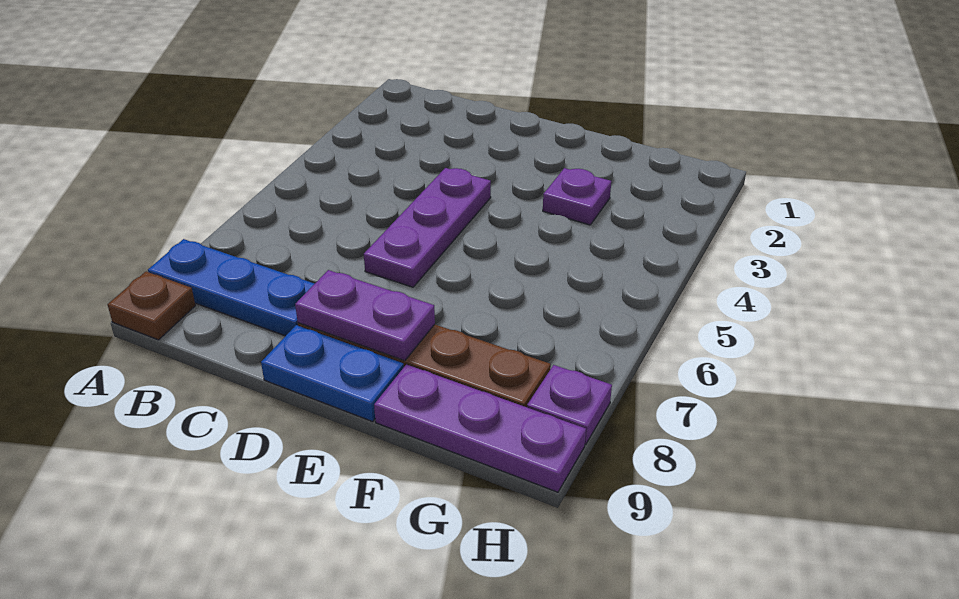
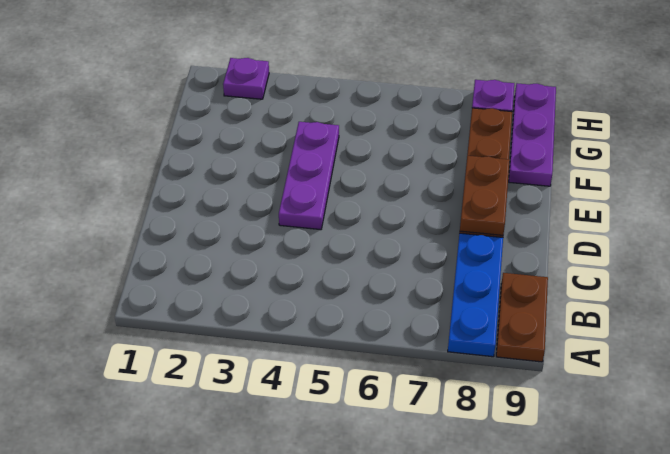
brown 1x1 plate [108,272,195,340] -> brown 1x2 plate [496,273,548,362]
purple 1x3 plate [364,168,491,287] -> purple 1x3 plate turned to [279,122,339,230]
purple 1x2 plate [295,270,435,361] -> brown 1x2 plate [460,156,510,235]
blue 1x2 plate [261,325,404,422] -> none
purple 1x1 plate [543,168,611,225] -> purple 1x1 plate moved to [223,58,269,99]

